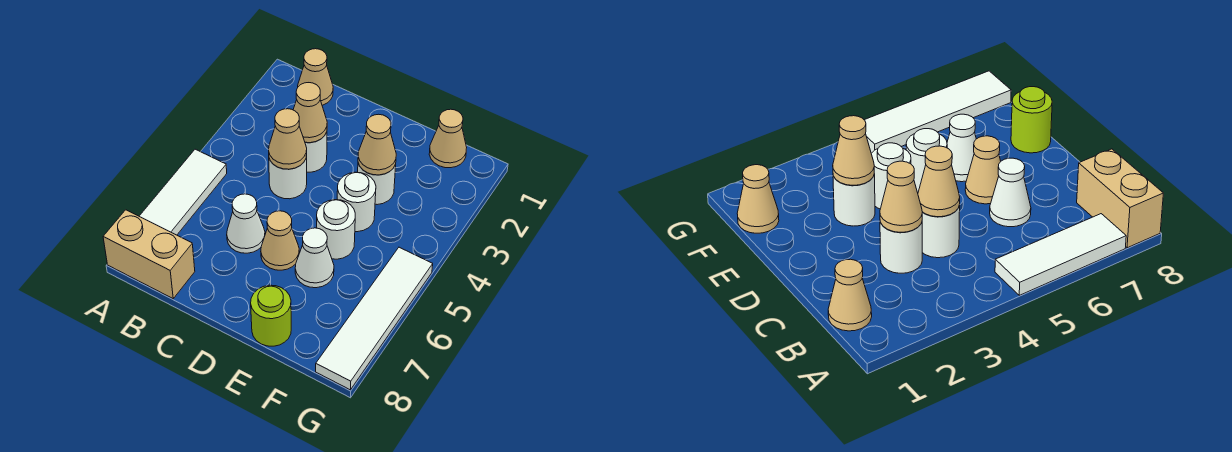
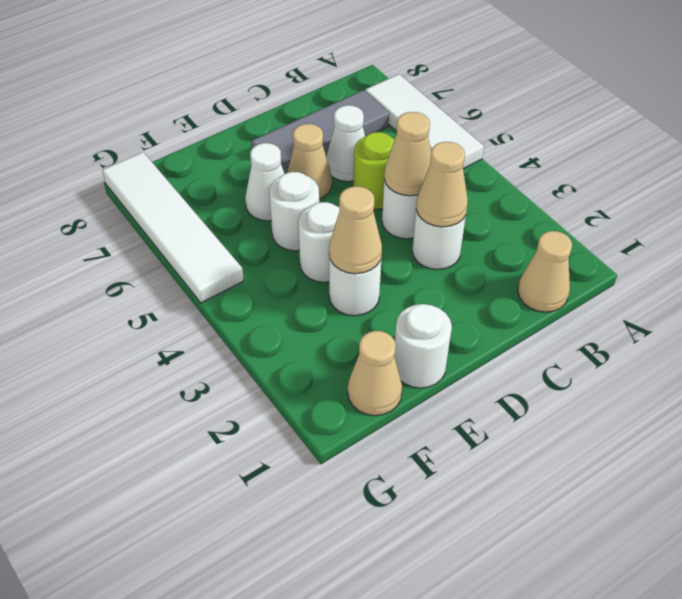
tan 1x2 brick [103,210,195,299] -> none
none -> grey 1x3 tile [251,90,389,174]
none -> white 1x1 round brick [394,304,452,388]
lime 1x1 round brick [251,285,291,346] -> lime 1x1 round brick moved to [353,132,395,209]

